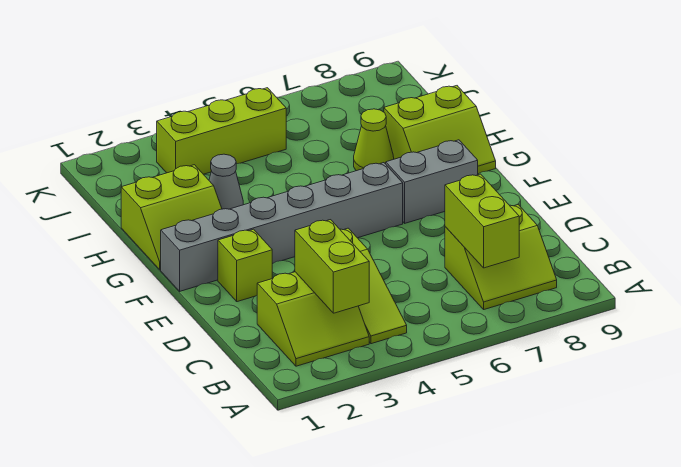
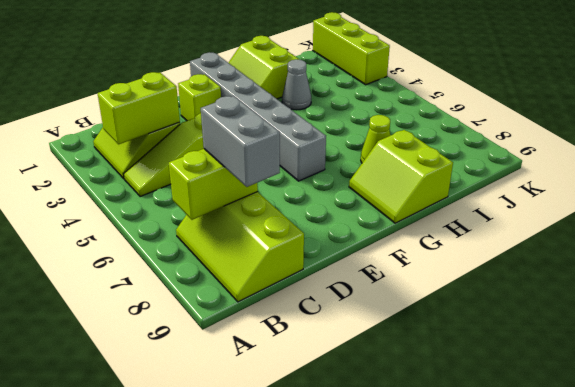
lime 2x2 slope [445,205,557,309] -> lime 2x3 slope [176,192,304,302]
grey 1x2 brick [386,140,478,223] -> grey 1x2 brick moved to [201,96,280,187]
lime 1x3 brick [157,88,286,174] -> lime 1x3 brick moved to [313,12,390,85]

